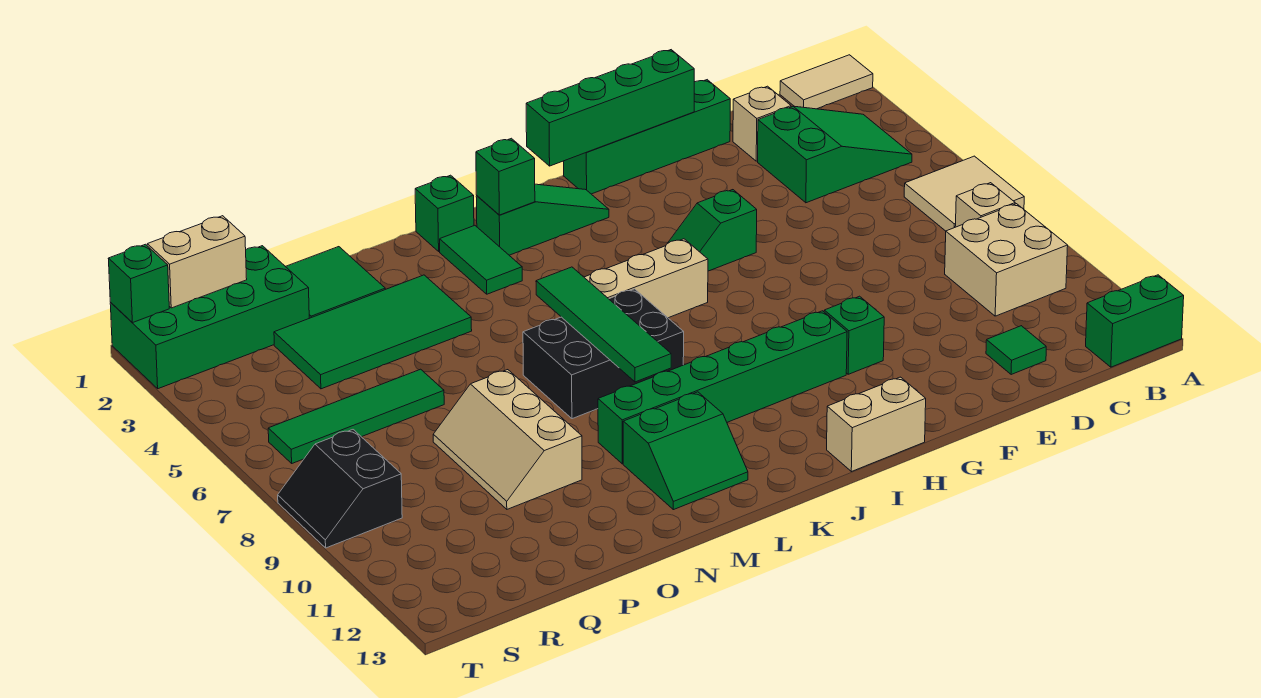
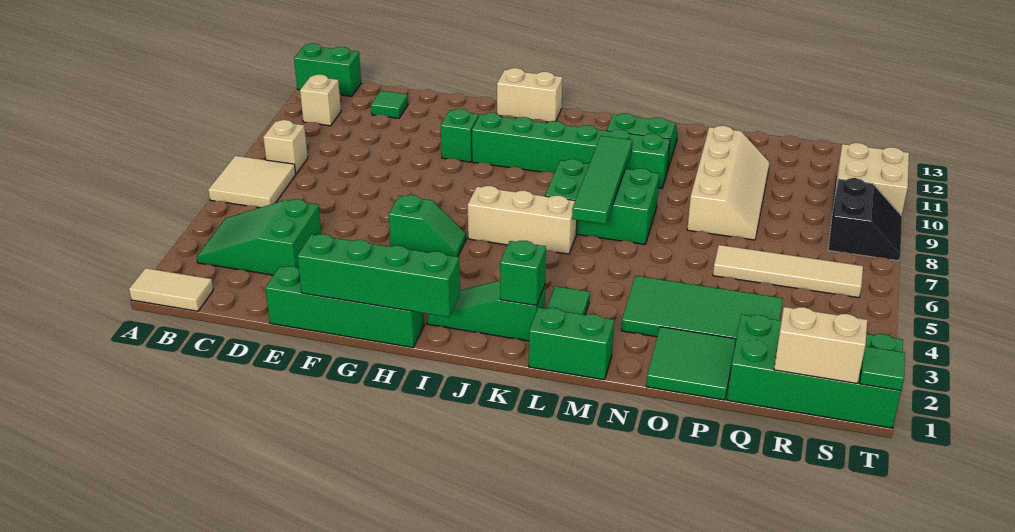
tan 2x2 brick [945,204,1068,316] -> tan 2x2 brick moved to [833,143,909,216]
tan 1x1 brick [733,86,791,161] -> tan 1x1 brick moved to [300,75,341,126]
black 2x3 brick [523,289,684,419] -> green 2x3 brick [545,159,659,244]
green 1x1 brick [415,175,474,251] -> green 1x2 brick [529,308,614,380]
tan 2x3 slope [433,370,582,509] -> tan 2x4 slope [687,126,770,240]
green 1x4 tile [268,369,444,463] -> tan 1x4 tile [713,245,863,298]
green 1x1 brick [108,244,169,323] -> green 1x1 tile [860,346,905,391]

